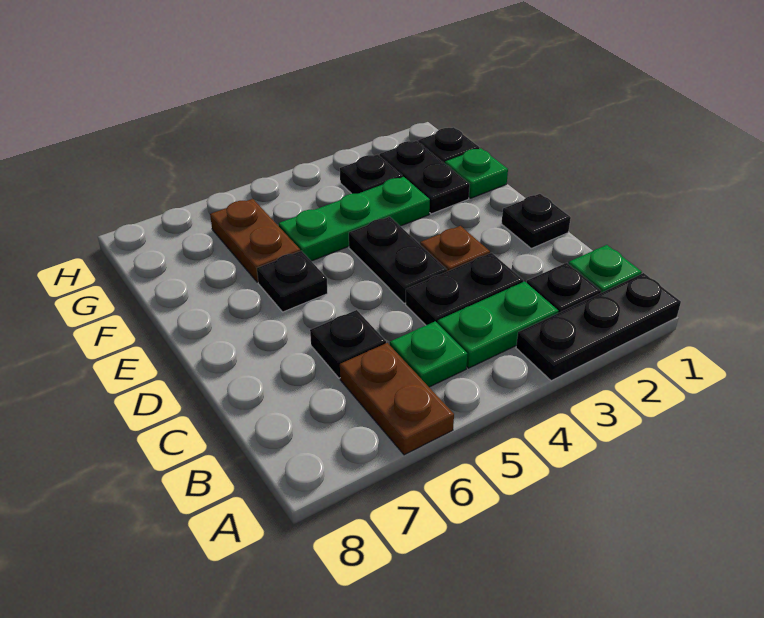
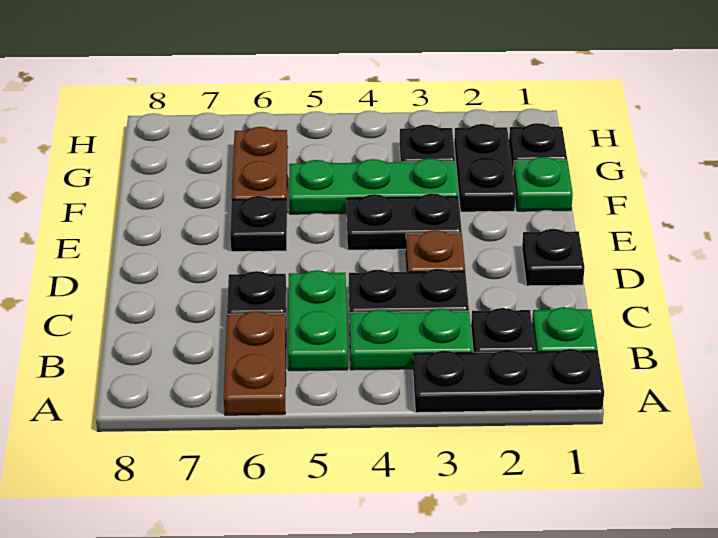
green 1x1 plate [390,321,468,387] -> green 1x2 plate [288,270,348,371]
black 1x2 plate [349,217,447,303] -> black 1x2 plate turned to [347,194,462,250]

